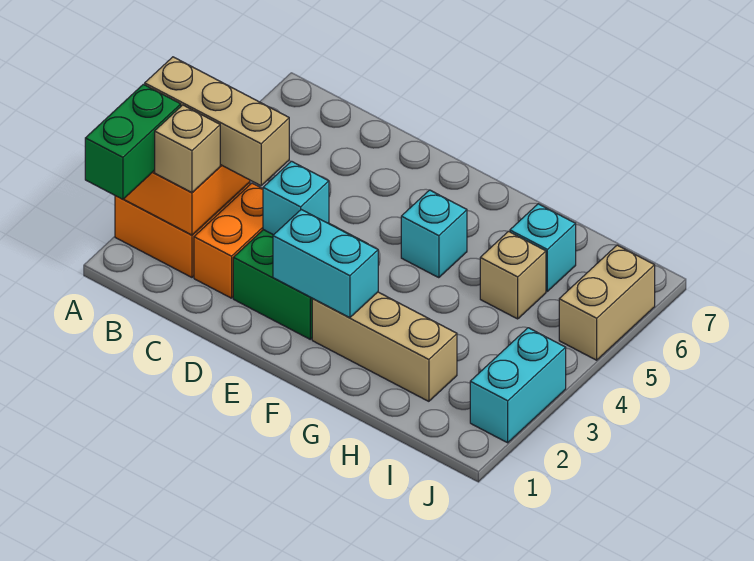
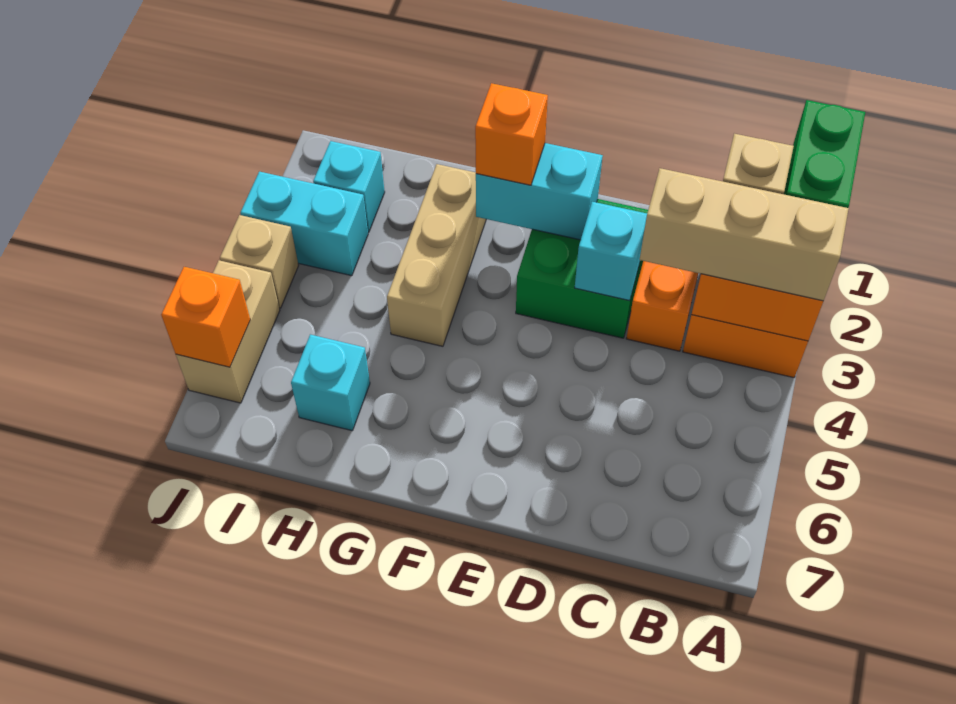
tan 1x3 brick [312,292,457,401] -> tan 1x3 brick turned to [387,164,486,346]
none -> orange 1x1 brick [475,83,548,185]
cyan 1x1 brick [401,190,467,278] -> cyan 1x1 brick moved to [313,141,385,232]
tan 1x1 brick [480,231,546,319] -> tan 1x1 brick moved to [220,215,299,308]
cyan 1x2 brick [470,328,566,443] -> cyan 1x2 brick turned to [240,172,368,276]
none -> orange 1x1 brick [161,267,250,367]

